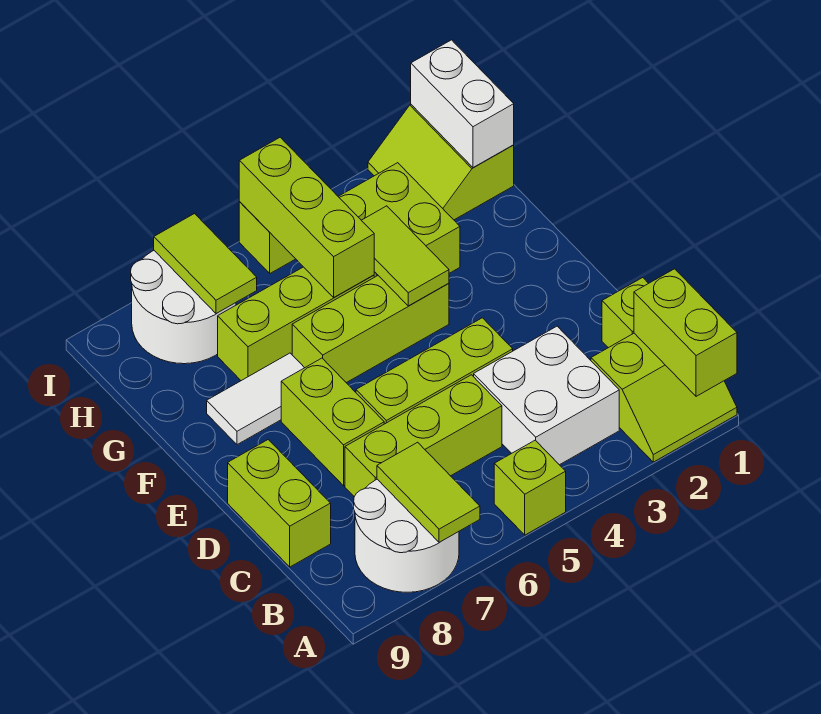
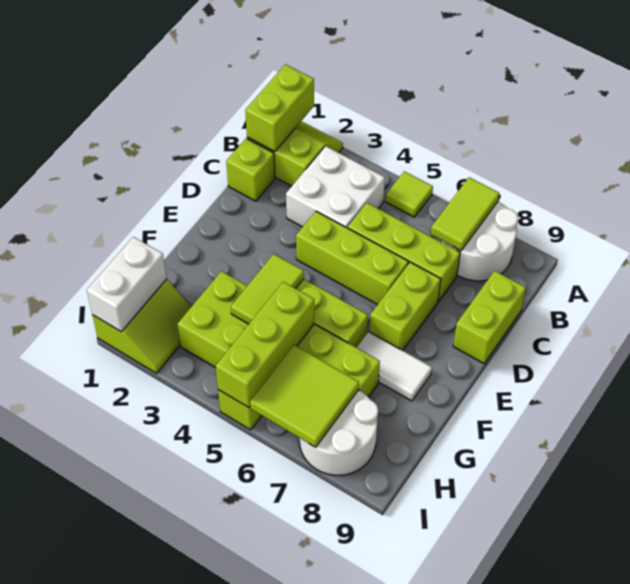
lime 1x1 brick [494,440,566,535] -> lime 1x1 tile [386,171,433,217]
lime 1x2 tile [154,214,257,314] -> lime 2x2 tile [250,345,359,447]

